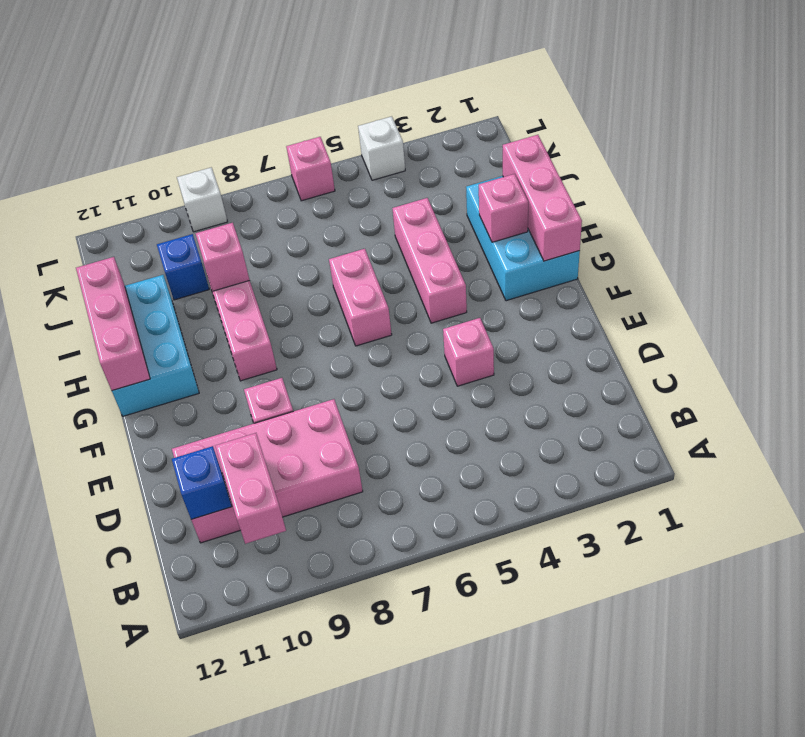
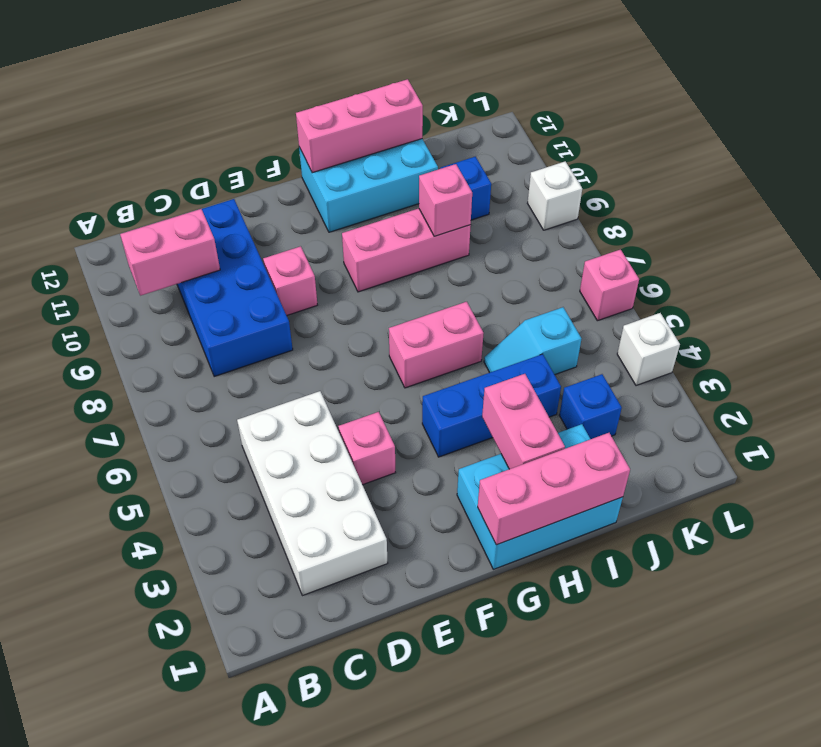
none -> white 2x4 brick [237,391,388,596]
pink 2x4 brick [172,399,363,543] -> blue 2x4 brick [177,199,293,377]
blue 1x1 brick [172,446,232,519] -> blue 1x1 brick moved to [559,374,622,439]
pink 1x3 brick [392,198,467,323] -> blue 1x3 brick [422,354,561,457]
pink 1x1 brick [479,174,528,242] -> pink 1x2 brick [482,374,565,469]
none -> cyan 1x2 slope [484,307,581,375]

